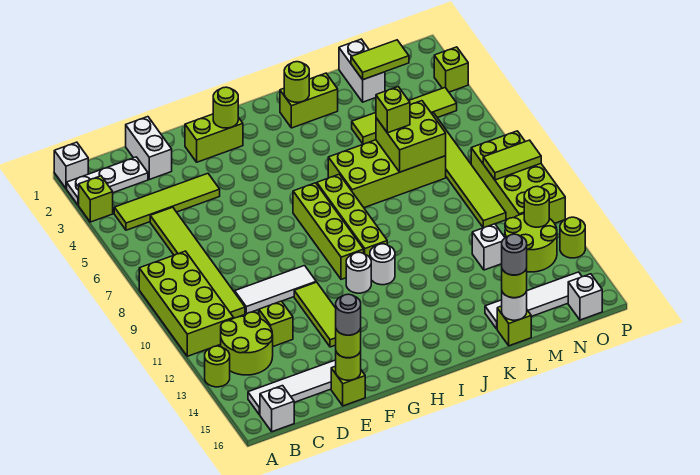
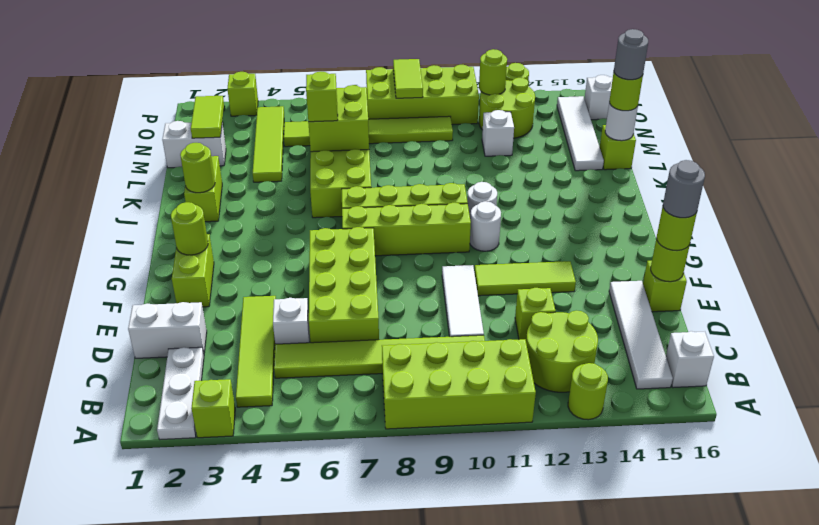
white 1x1 brick [54,142,88,188] -> white 1x1 brick moved to [273,298,310,344]
none -> lime 2x4 brick [309,227,379,343]

